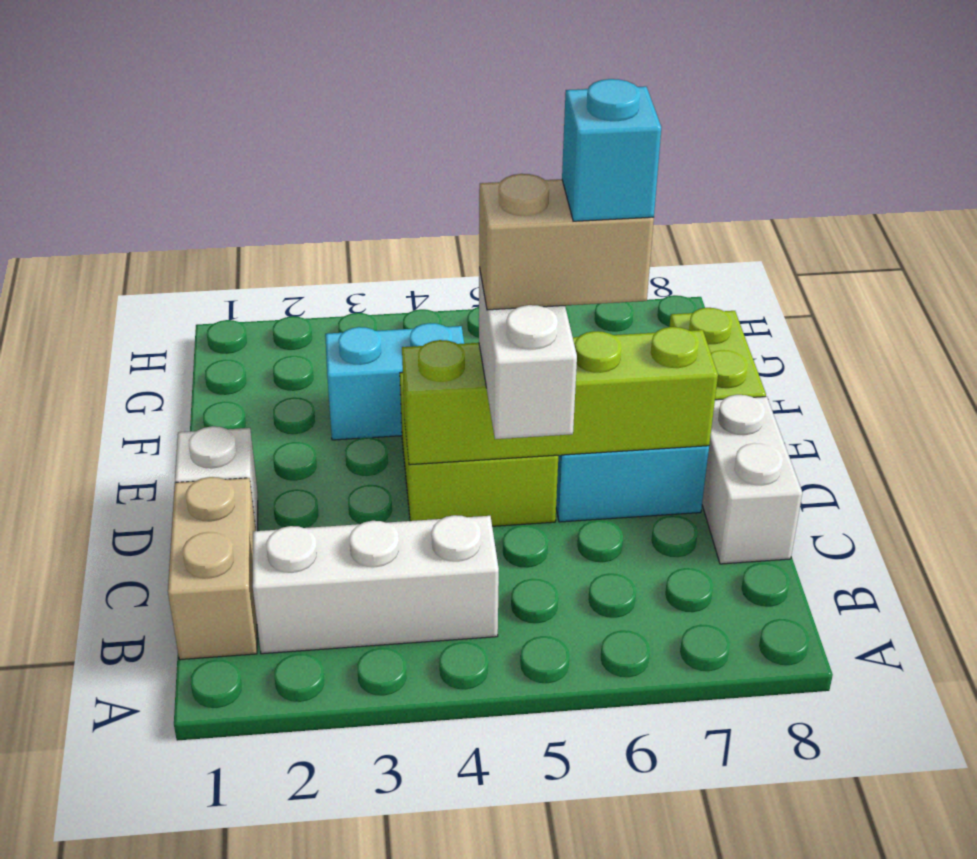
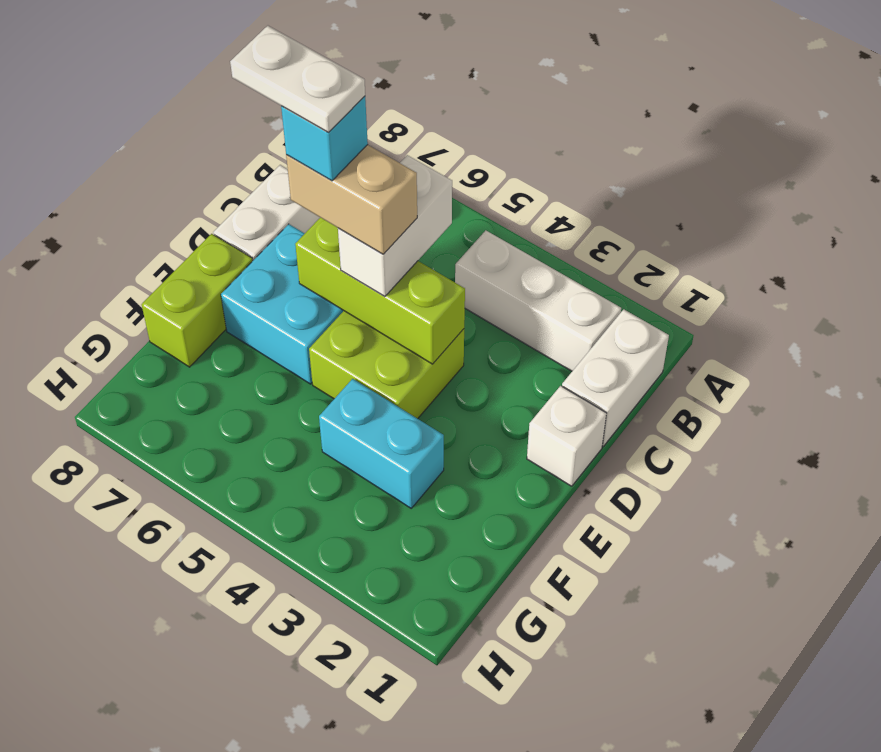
tan 1x2 brick [168,477,257,660] -> white 1x2 brick [562,309,669,446]
lime 1x4 brick [402,327,718,465] -> lime 1x3 brick [295,218,465,364]
none -> white 1x2 plate [230,26,365,132]

